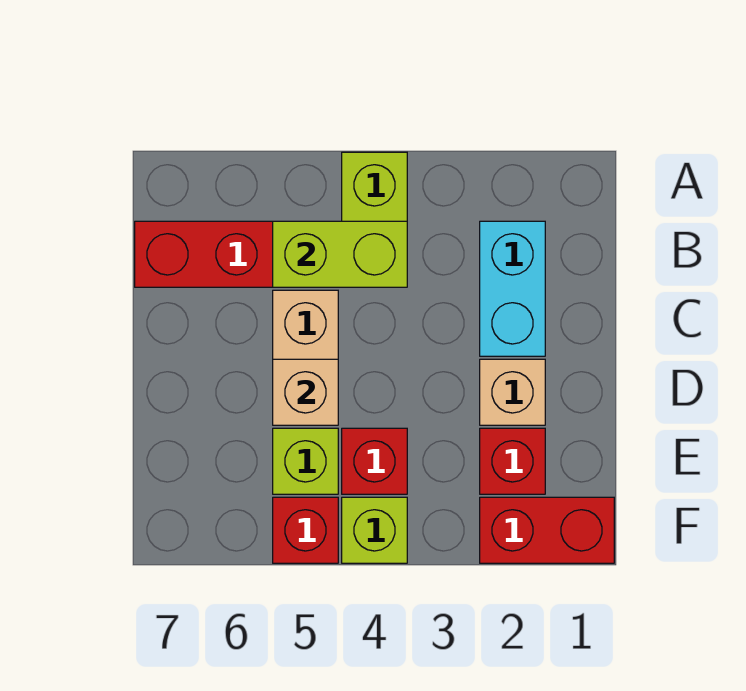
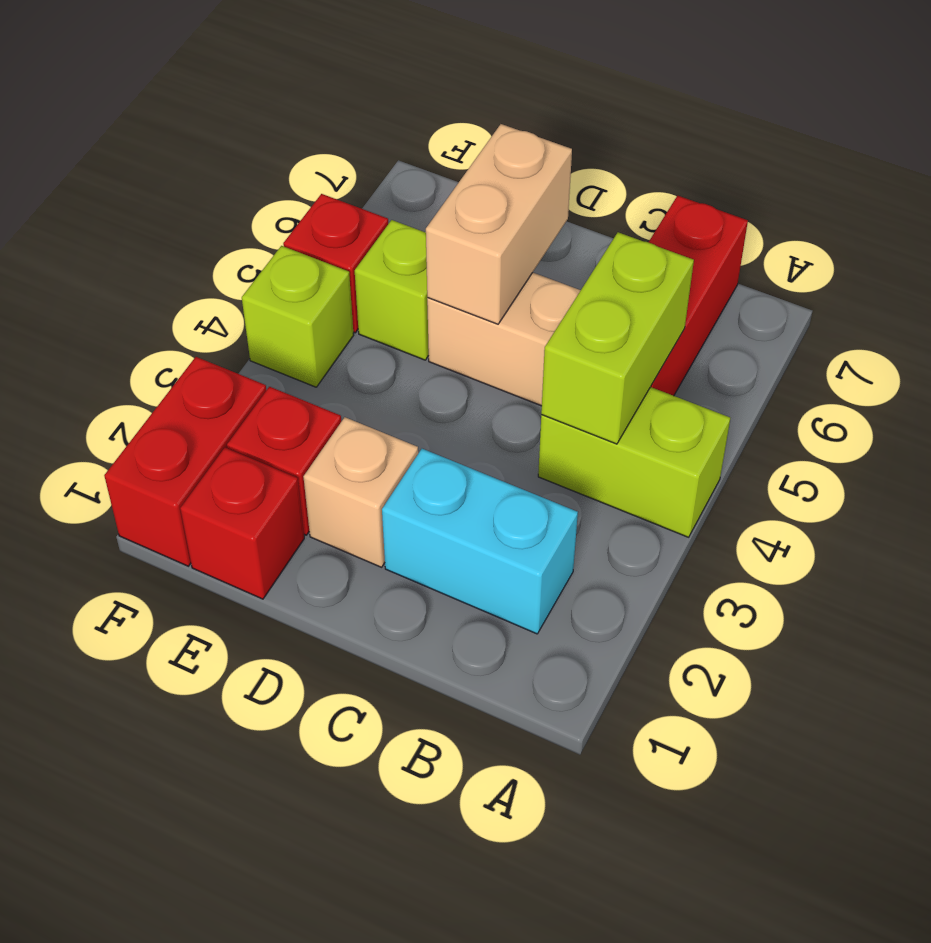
tan 1x1 brick [273,359,338,425] -> tan 1x2 brick [426,124,572,324]
red 1x1 brick [342,428,407,494] -> red 1x1 brick moved to [180,448,304,599]

